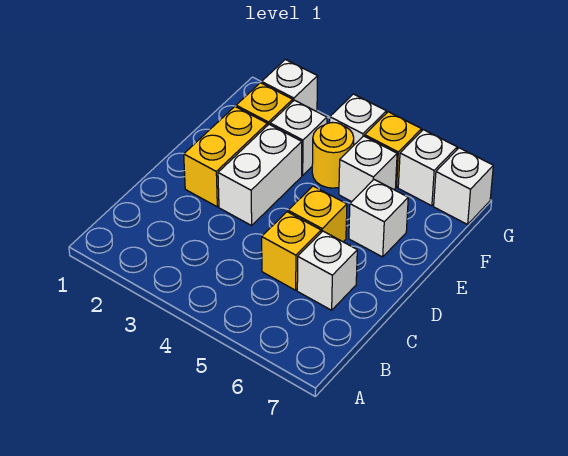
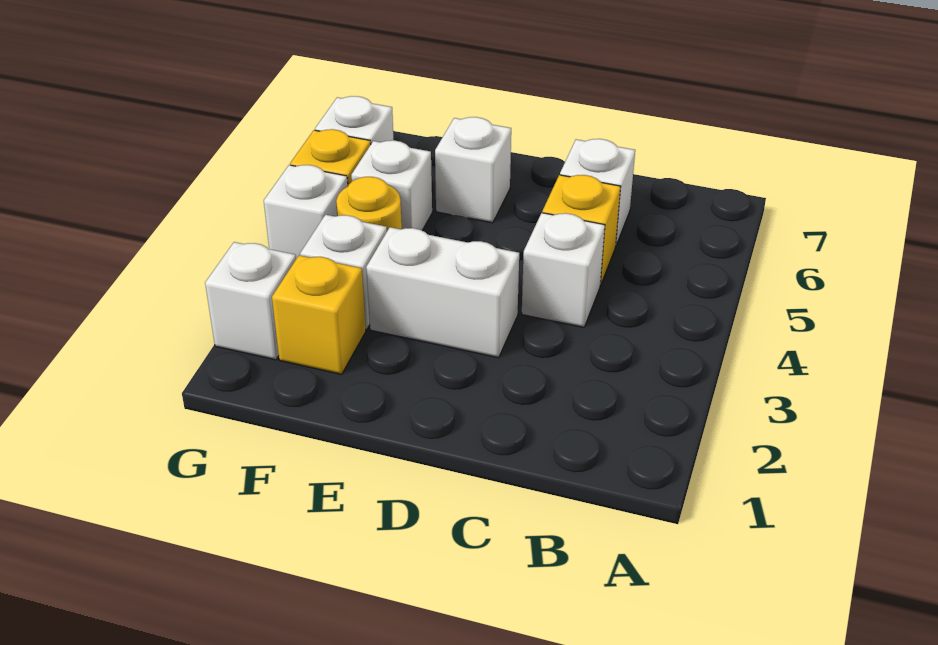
yellow 1x2 brick [184,107,267,207] -> none
yellow 1x1 brick [288,186,347,242] -> none
white 1x1 brick [434,148,493,224] -> white 1x1 brick moved to [522,213,605,327]

